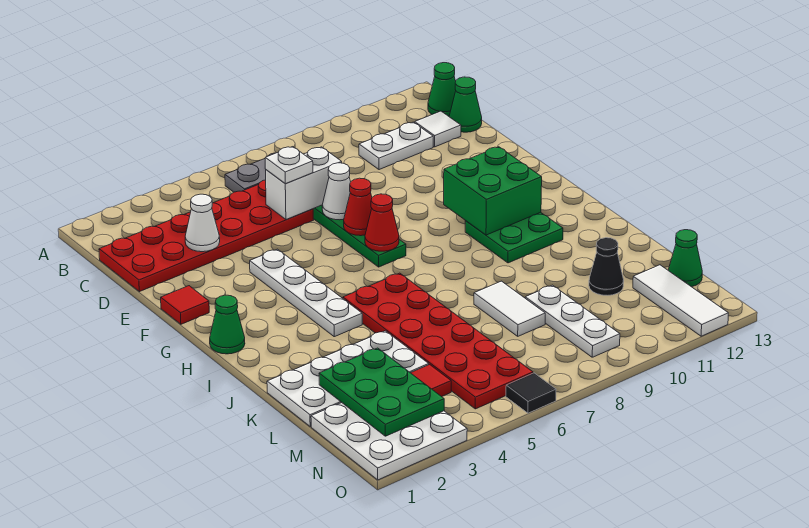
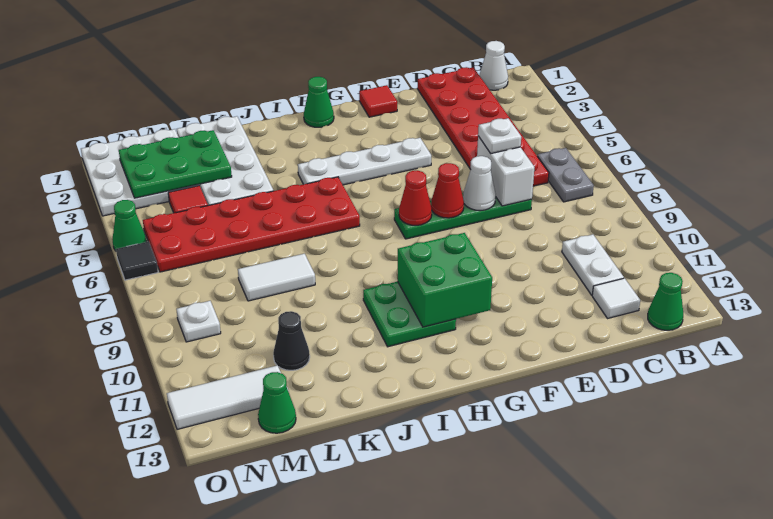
green 1x1 cone [449,77,482,132] -> green 1x1 cone moved to [112,200,146,251]
white 1x1 cone [185,194,220,252] -> white 1x1 cone moved to [479,41,508,90]
white 1x3 plate [525,285,620,357] -> white 1x1 plate [176,301,221,342]

